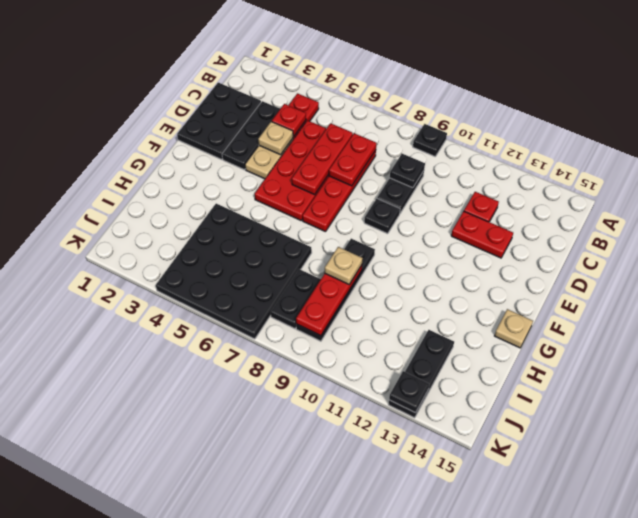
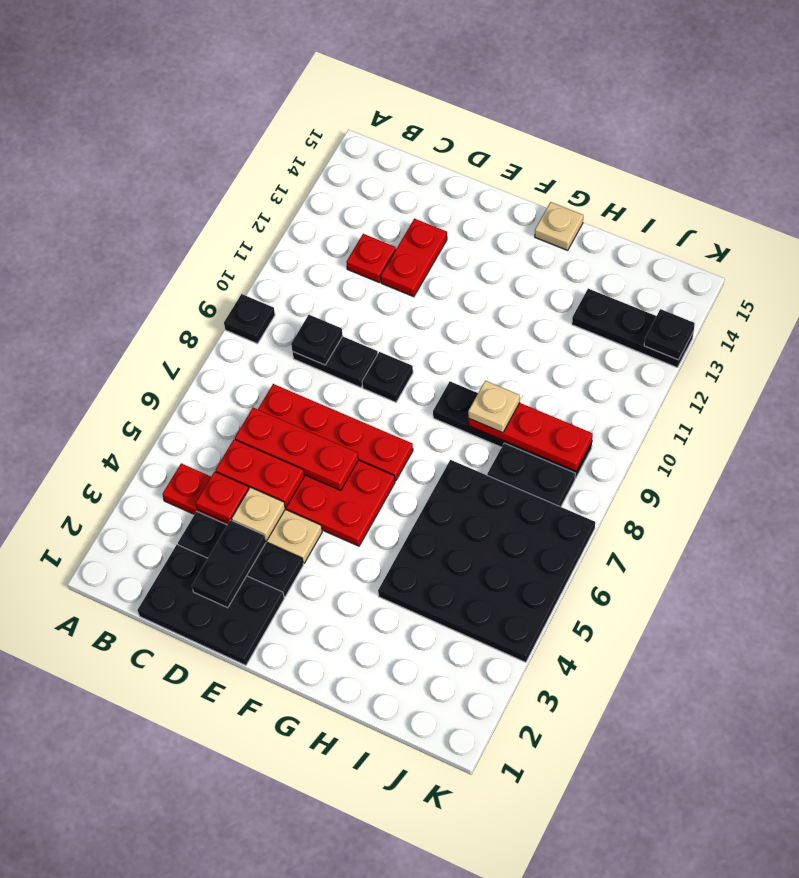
red 1x2 plate [329,133,377,186] -> red 1x2 plate moved to [216,439,304,507]
none -> black 1x2 plate [192,520,266,608]

